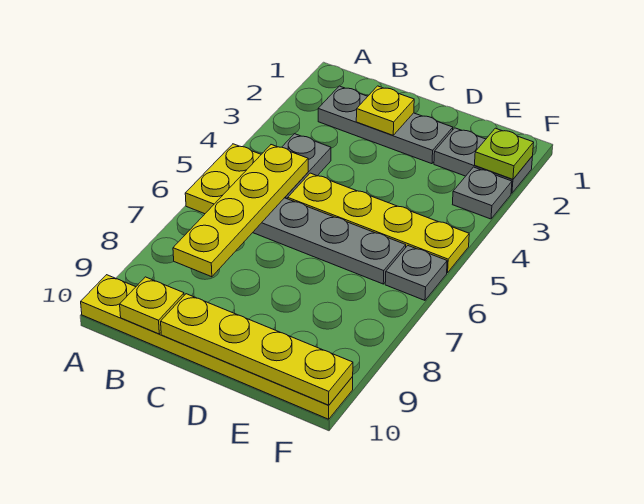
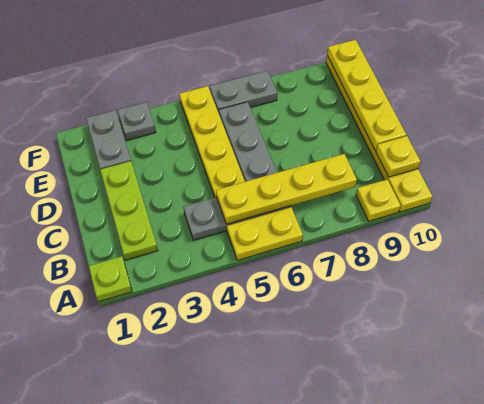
grey 1x3 plate [318,86,453,164] -> lime 1x3 plate [100,161,158,260]
yellow 1x1 plate [356,86,414,135] -> yellow 1x1 plate moved to [356,179,401,221]
lime 1x1 plate [475,128,534,179] -> lime 1x1 plate moved to [89,256,132,302]
grey 1x1 plate [385,246,447,300] -> grey 1x2 plate [210,71,277,113]

